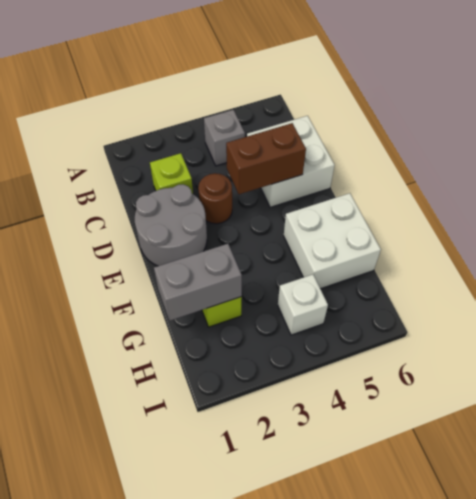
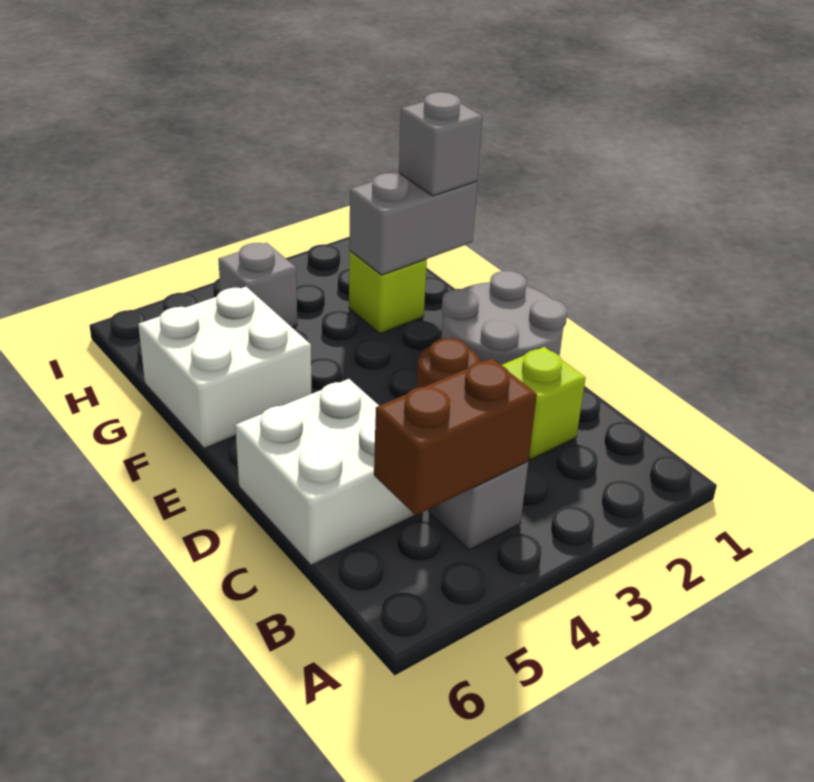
brown 1x2 brick [226,123,306,194] -> brown 1x2 brick moved to [374,358,537,515]
none -> grey 1x1 brick [399,92,482,196]
white 1x1 brick [278,274,328,335] -> grey 1x1 brick [218,243,297,327]

